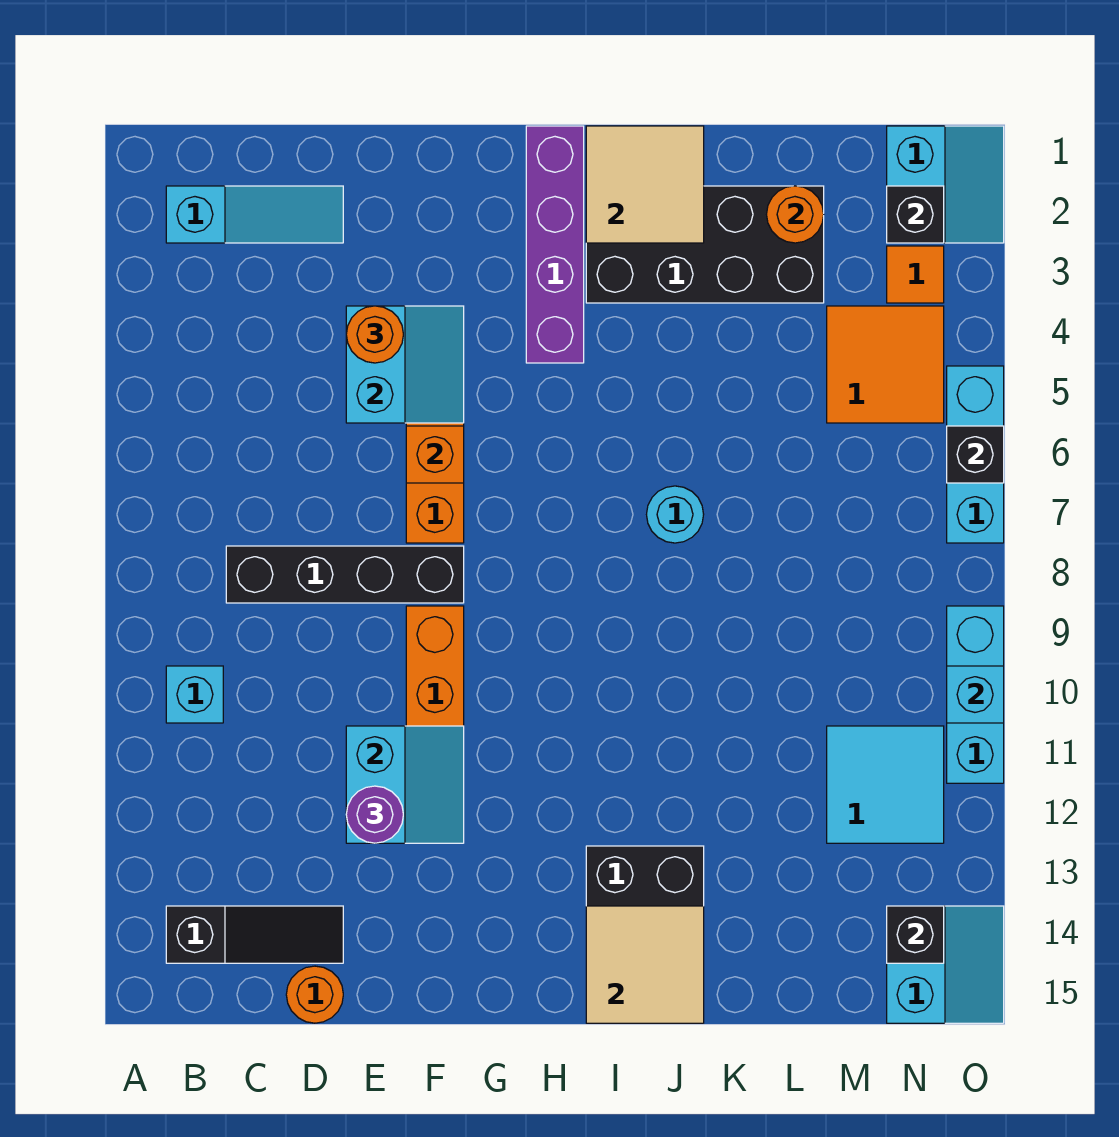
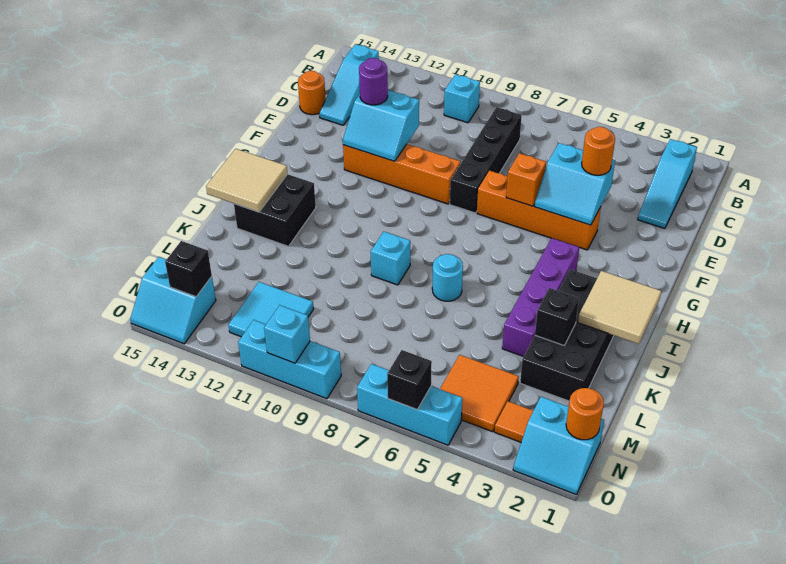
black 1x3 slope [166,906,343,963] -> cyan 1x3 slope [319,44,379,125]
purple 1x4 brick [526,126,584,363] -> purple 1x4 brick turned to [502,238,579,357]
none -> cyan 1x1 brick [371,232,410,285]
orange 1x1 round brick [767,186,824,243] -> orange 1x1 round brick moved to [566,388,604,440]
black 1x1 brick [887,186,944,243] -> black 1x1 brick moved to [535,288,579,345]

